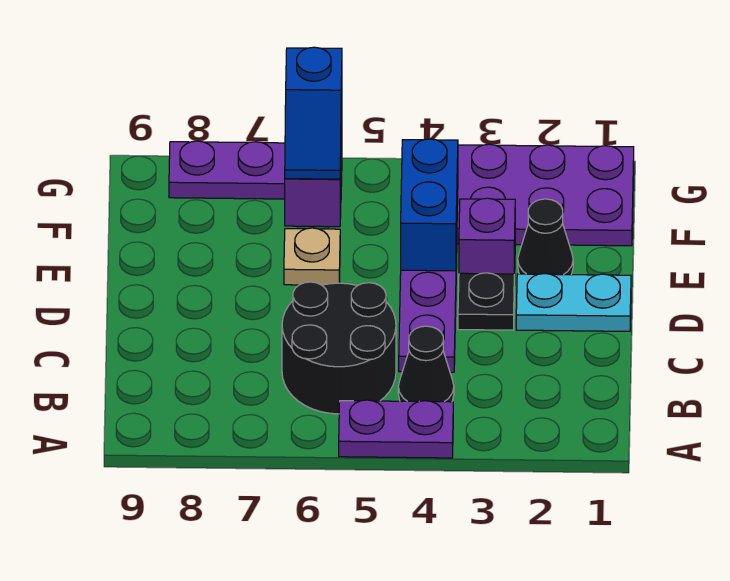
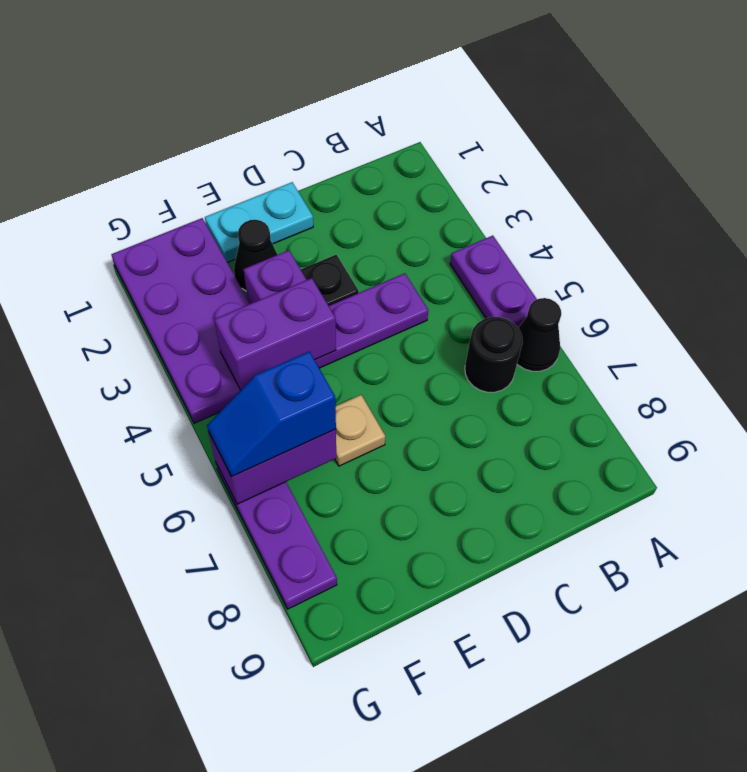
black 1x1 cone [398,326,454,402] -> black 1x1 cone moved to [517,298,561,371]
black 2x2 round brick [282,282,396,414] -> black 1x1 round brick [465,317,523,392]
cyan 1x2 plate [516,274,631,331] -> cyan 1x2 plate turned to [205,182,313,263]
blue 1x2 brick [401,139,458,271] -> purple 1x2 brick [214,278,336,390]
blue 1x2 slope [285,47,342,179] -> blue 1x2 slope turned to [207,352,336,477]

